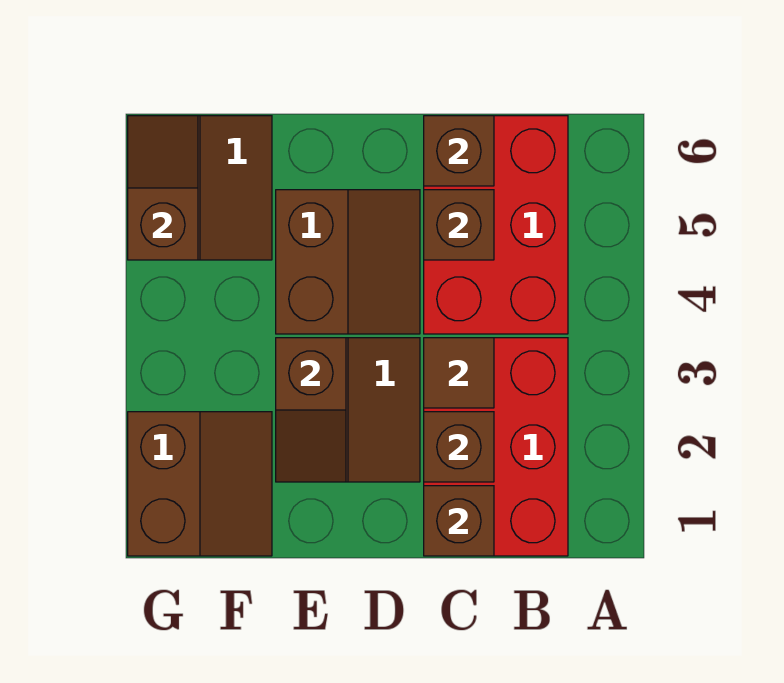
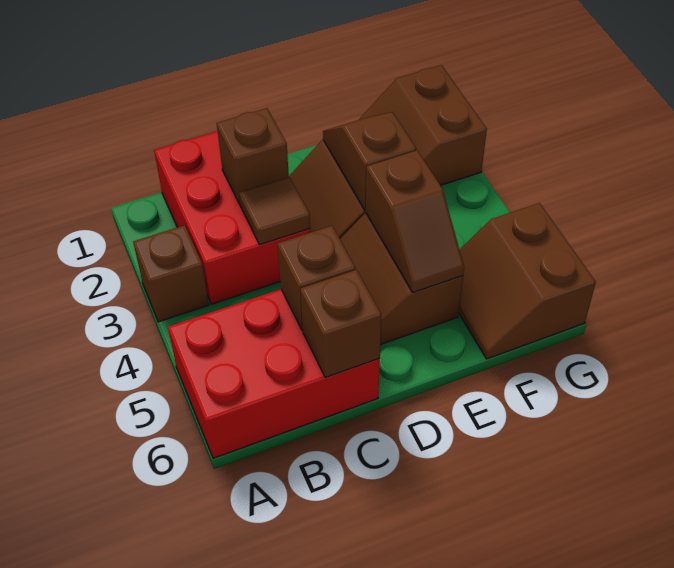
red 2x3 brick [424,116,568,334] -> red 2x3 brick turned to [168,289,380,458]
brown 1x1 brick [424,486,494,556] -> brown 1x1 brick moved to [133,225,209,322]
brown 1x2 slope [128,116,198,260] -> brown 1x2 slope moved to [366,150,464,292]

